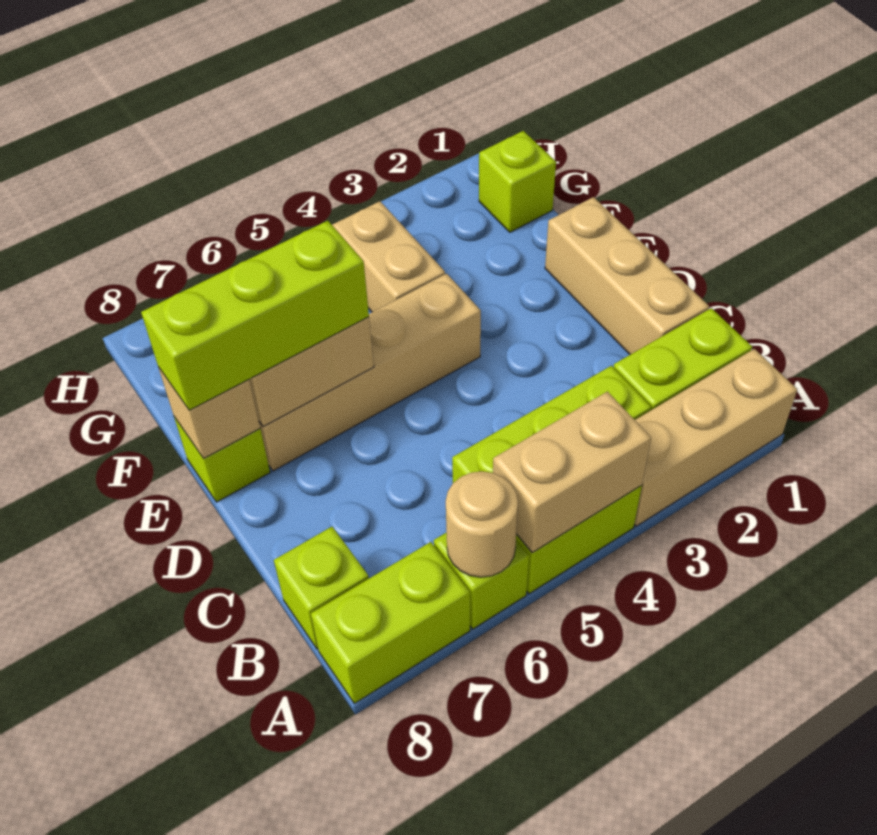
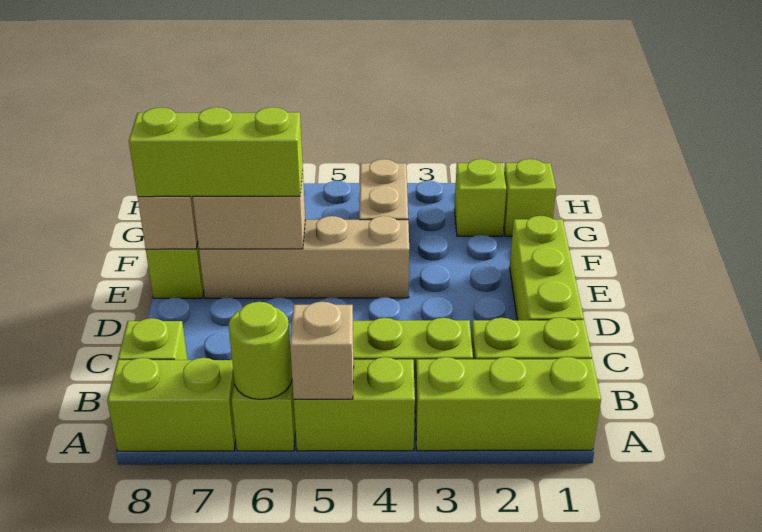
tan 1x3 brick [634,349,797,526] -> lime 1x3 brick [415,357,601,451]
tan 1x2 brick [493,392,651,553] -> tan 1x1 brick [290,302,354,399]
tan 1x1 round brick [446,471,518,577] -> lime 1x1 round brick [228,302,292,399]
tan 1x3 brick [545,197,709,355] -> lime 1x3 brick [510,216,584,320]
none -> lime 1x1 brick [454,159,506,236]

